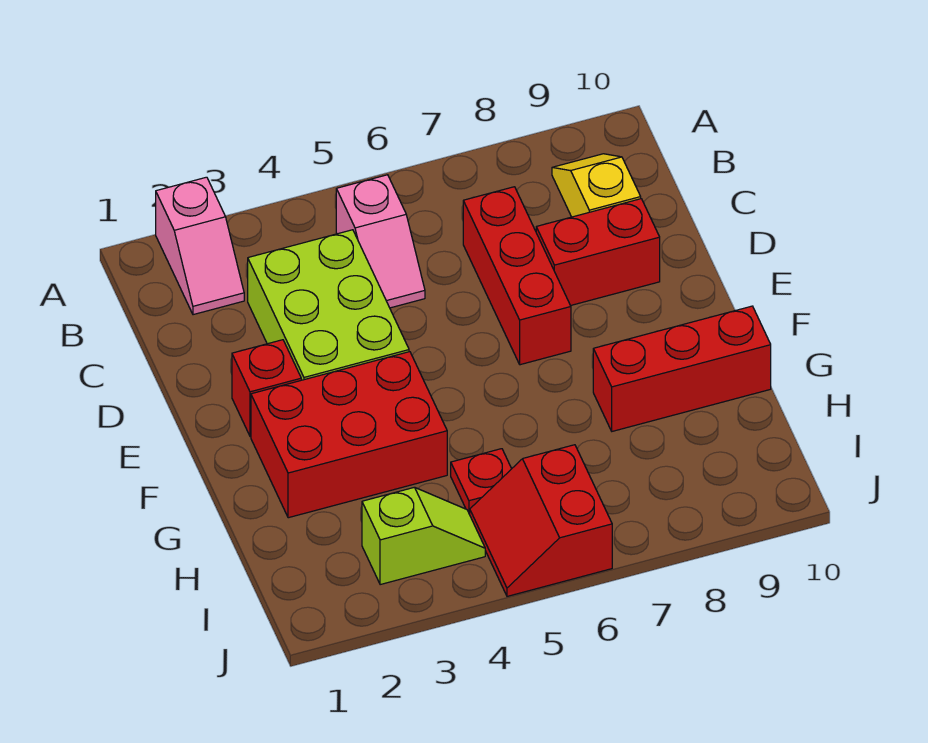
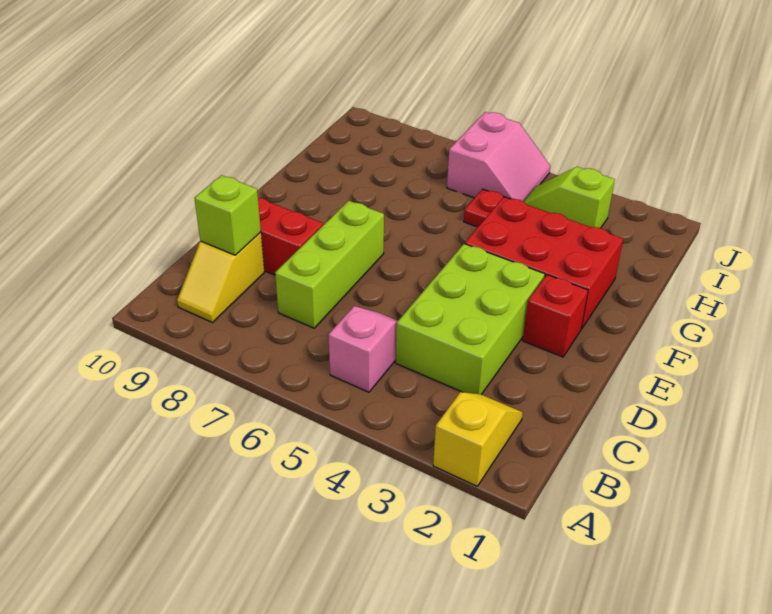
pink 1x2 slope [156,177,244,315] -> yellow 1x2 slope [433,392,523,486]
red 1x3 brick [463,187,571,365] -> lime 1x3 brick [275,201,384,328]
none -> lime 1x1 brick [194,175,261,255]
red 1x3 brick [593,306,771,431] -> none
red 2x2 slope [470,445,612,596] -> pink 2x2 slope [447,112,550,201]

